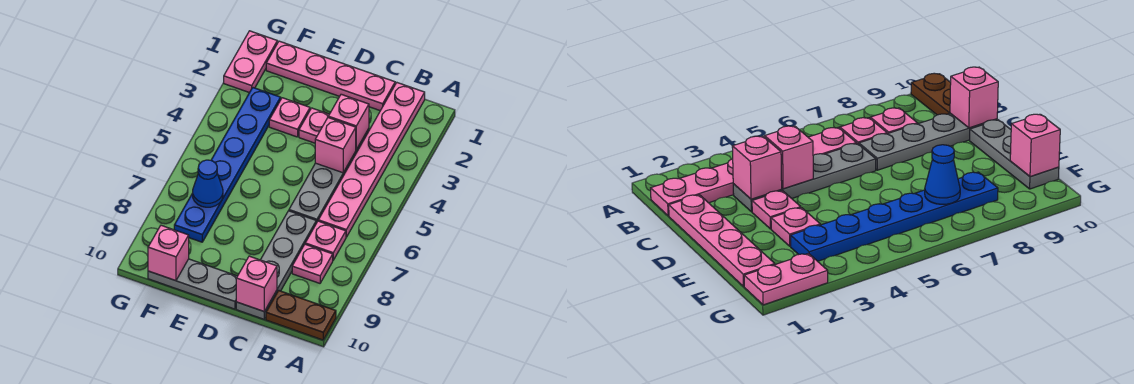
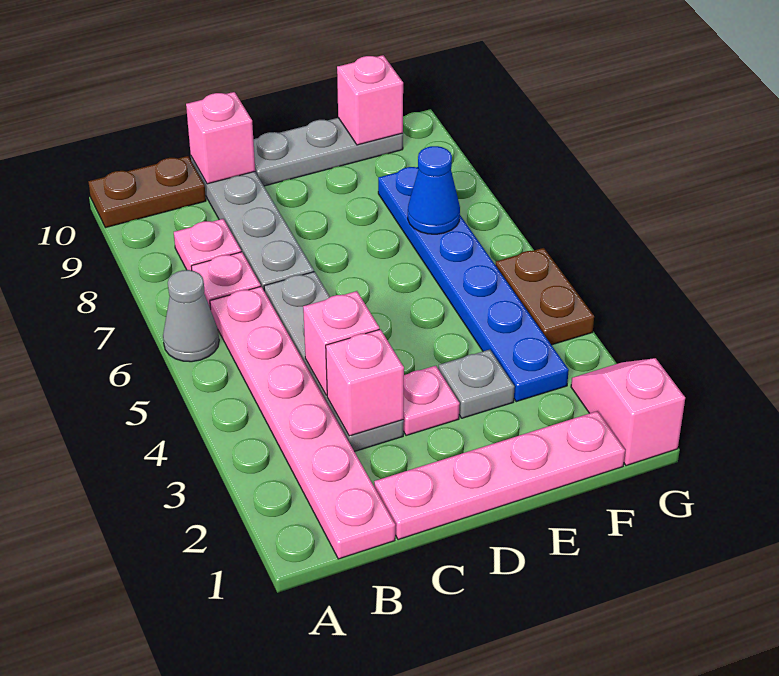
none -> grey 1x1 cone [163,270,219,362]
pink 1x1 plate [269,98,310,137] -> grey 1x1 plate [438,350,515,418]
pink 1x2 plate [224,31,277,93] -> pink 1x2 slope [571,358,685,466]
none -> brown 1x2 plate [496,248,594,345]

